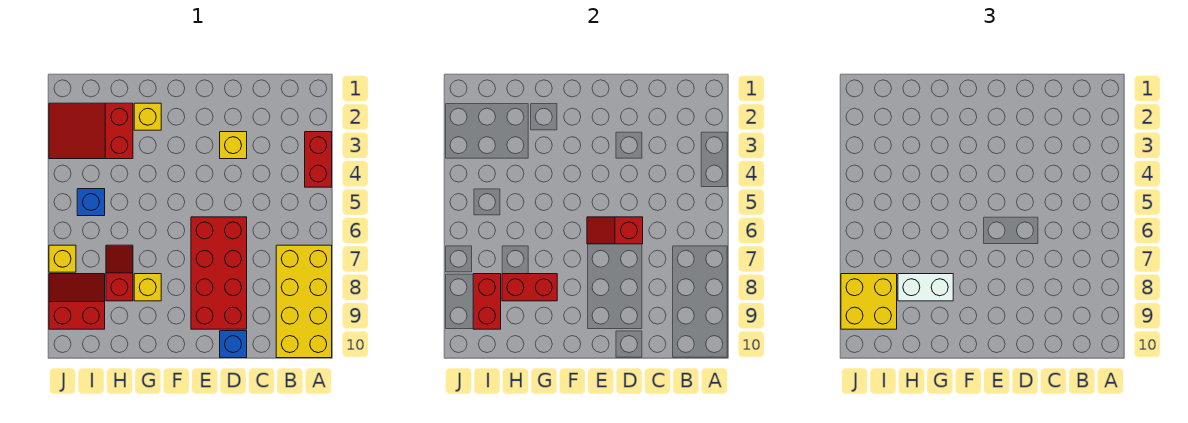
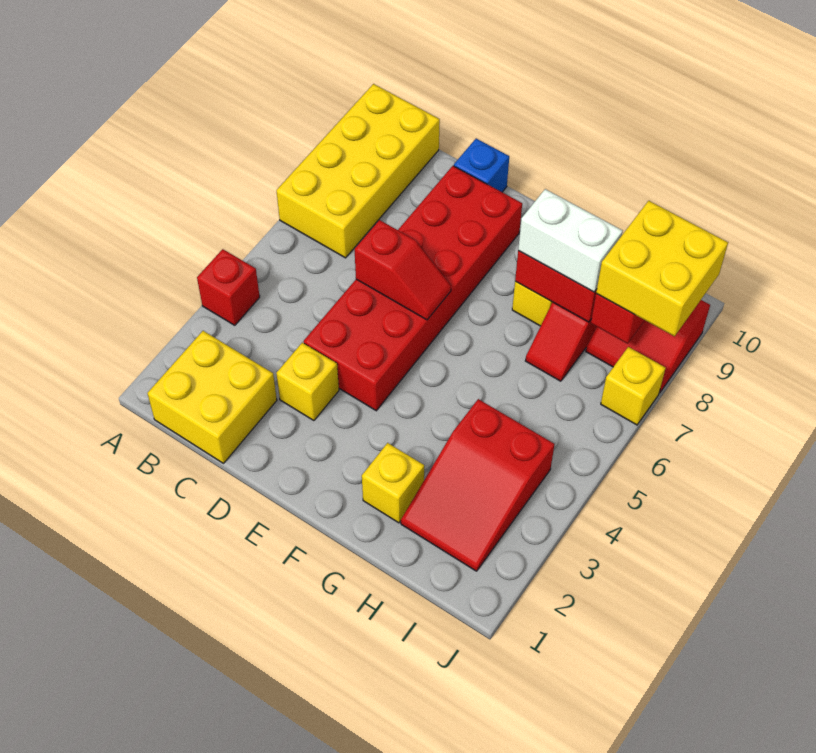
red 1x2 brick [305,132,332,187] -> red 1x1 brick [197,249,260,325]
none -> yellow 2x2 brick [147,331,277,463]
red 2x4 brick [191,217,247,329] -> red 2x6 brick [304,166,522,411]
red 2x3 slope [49,103,133,159] -> red 2x3 slope turned to [401,399,554,571]
blue 1x1 brick [77,189,105,216] -> none

